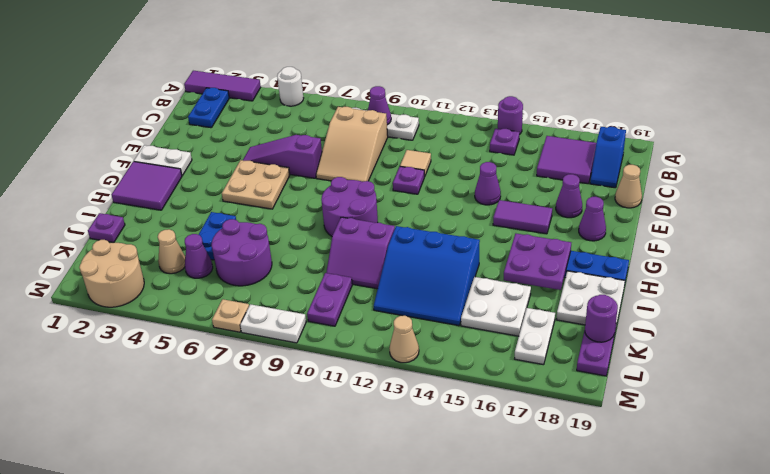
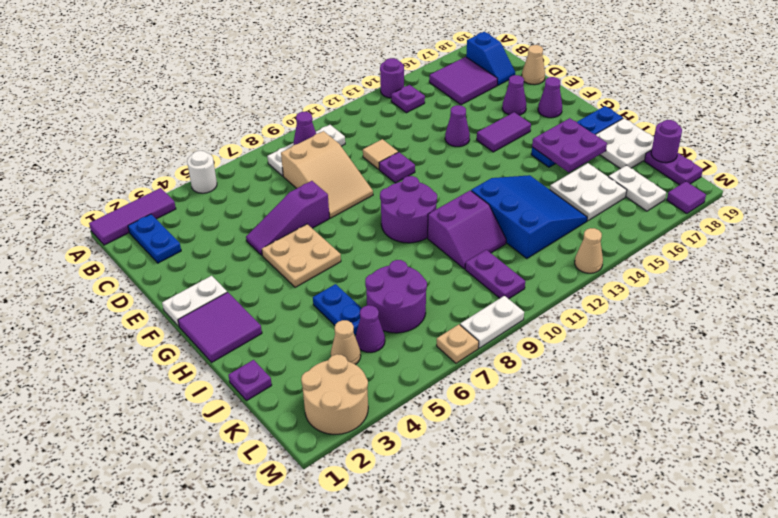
blue 3x3 slope [374,226,480,326] -> blue 3x3 slope turned to [471,175,587,258]
none -> purple 1x1 tile [667,181,706,214]

